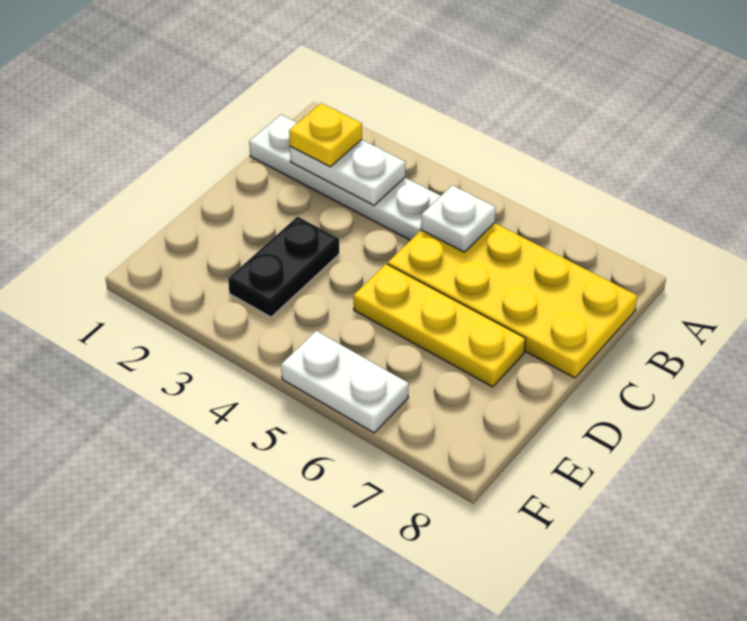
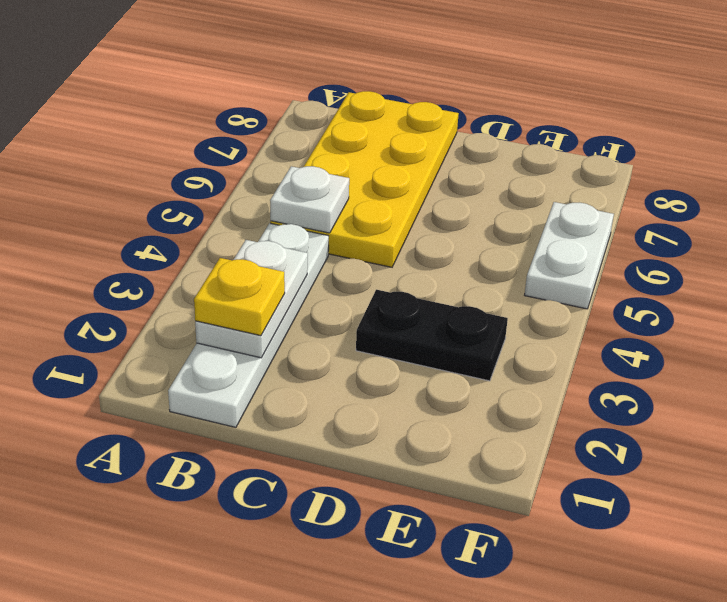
yellow 1x3 plate [353,264,525,387] -> none

